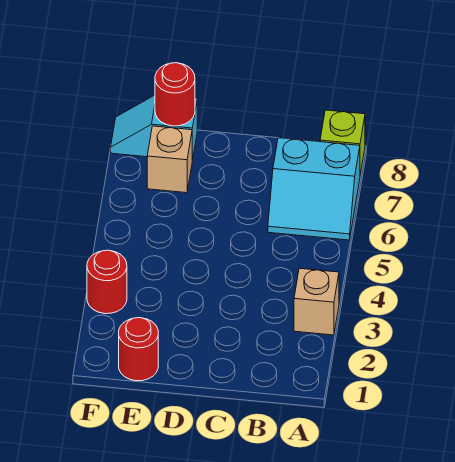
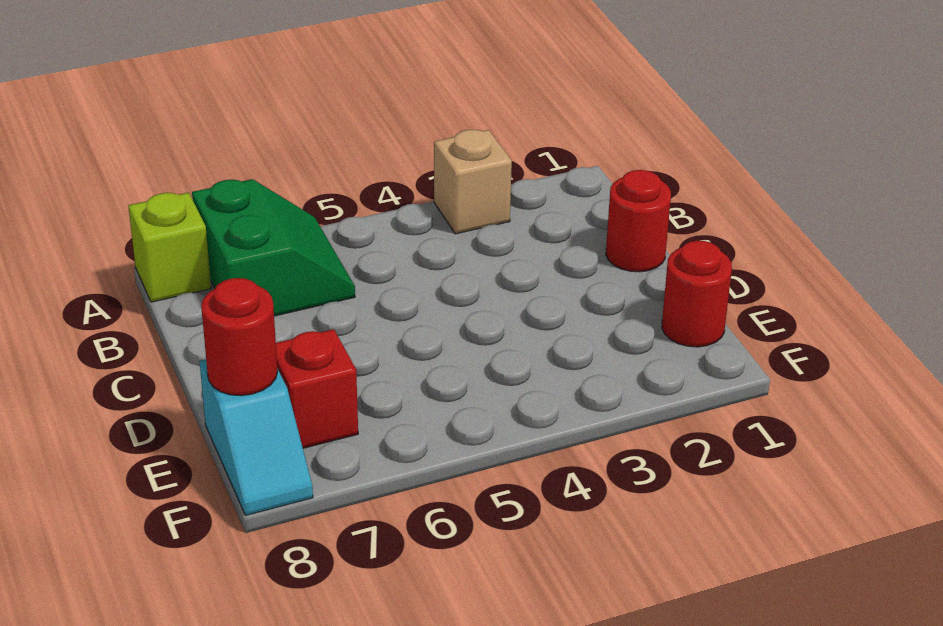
cyan 2x2 slope [268,138,360,240] -> green 2x2 slope [192,179,355,316]
tan 1x1 brick [147,126,192,193] -> red 1x1 brick [276,329,358,448]
red 1x1 round brick [87,250,127,314] -> red 1x1 round brick moved to [606,170,671,272]

